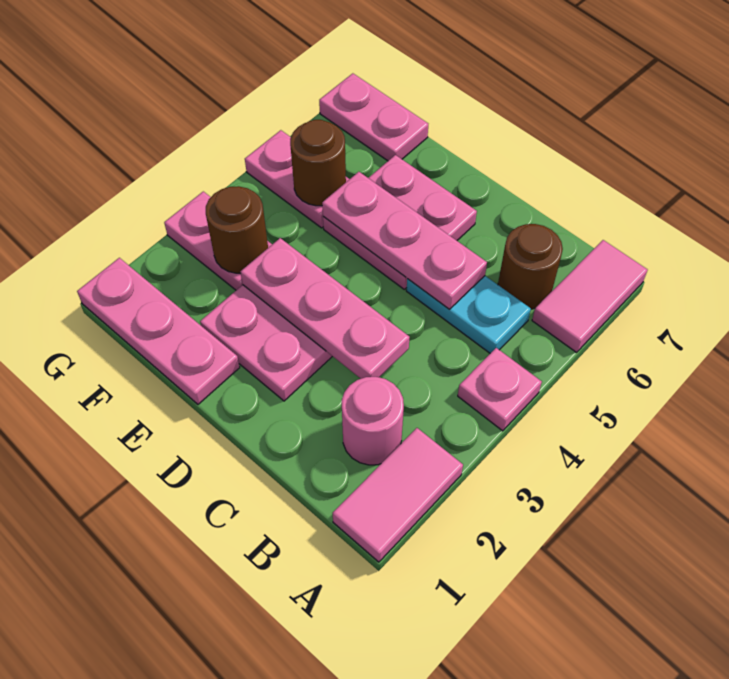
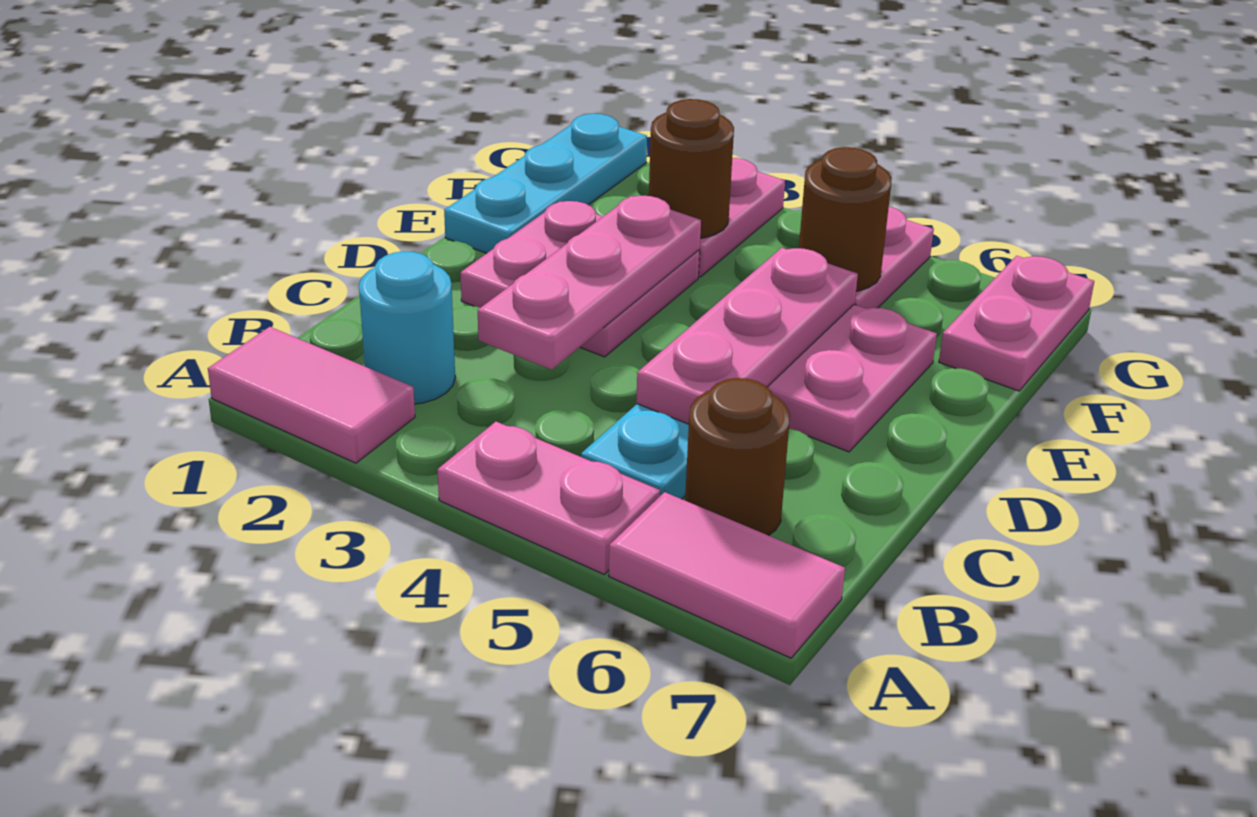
pink 1x1 plate [458,348,542,431] -> pink 1x2 plate [437,422,660,575]
pink 1x1 round brick [342,377,404,465] -> cyan 1x1 round brick [359,251,455,404]
pink 1x3 plate [77,258,240,404] -> cyan 1x3 plate [444,114,647,253]

